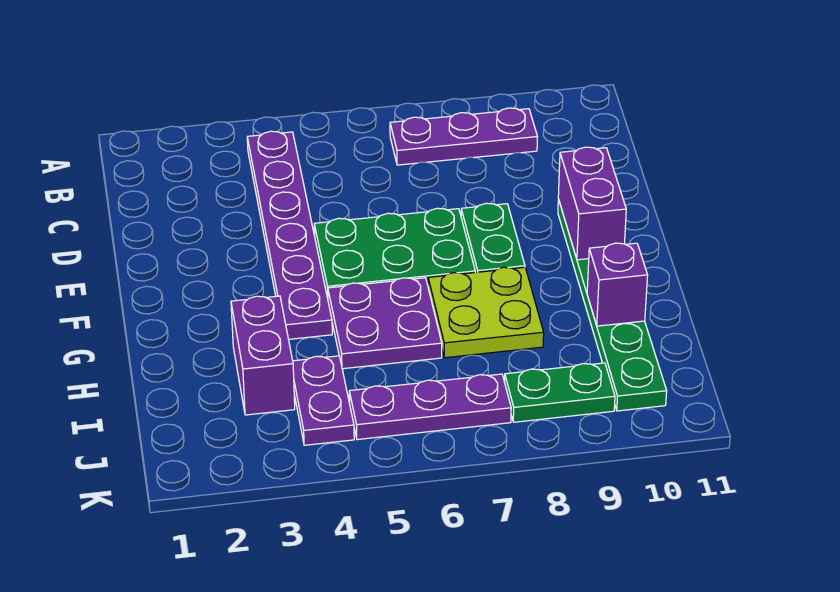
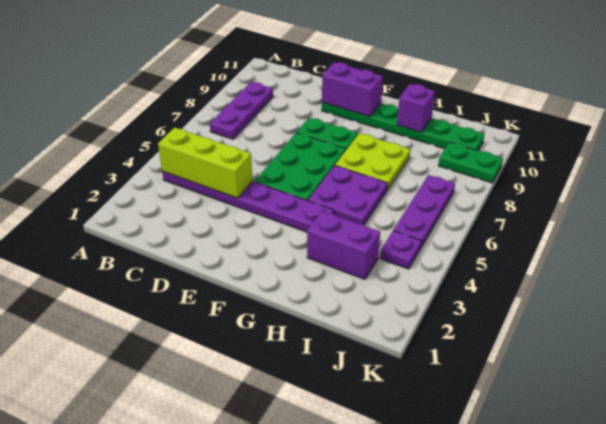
none -> lime 1x3 brick [158,128,252,198]
purple 1x2 plate [293,356,354,445] -> purple 1x1 plate [380,231,421,269]
green 1x2 plate [505,363,615,422] -> green 1x2 plate turned to [438,142,503,183]

